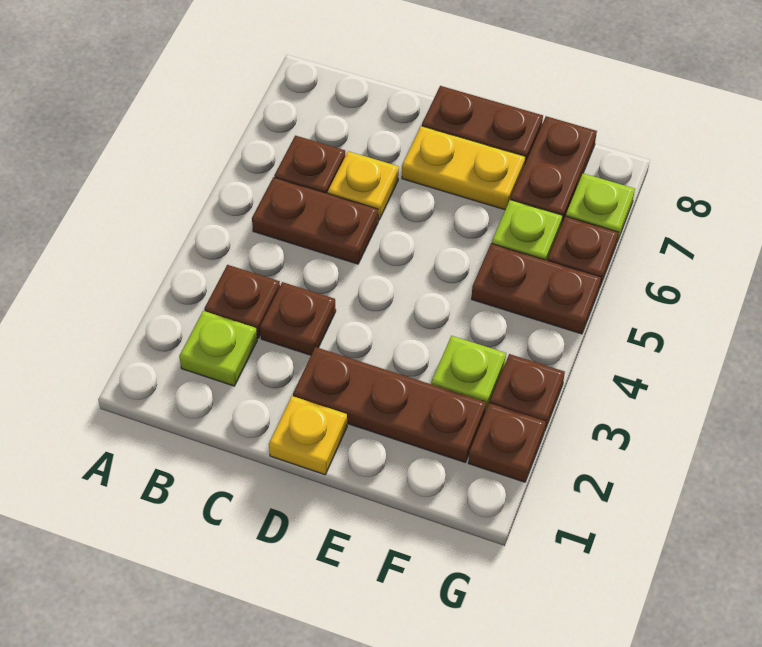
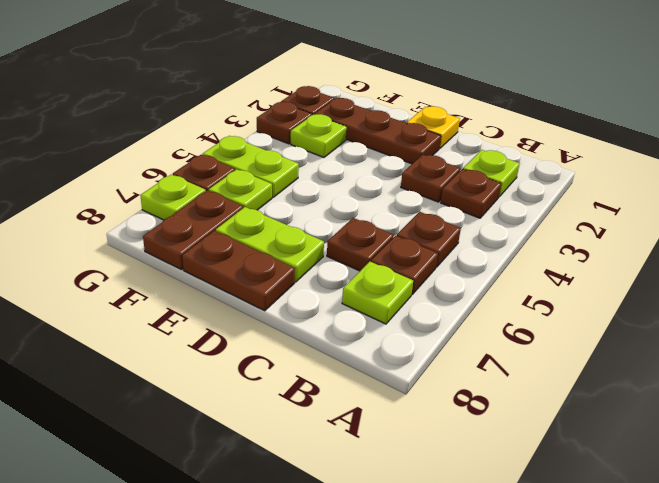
brown 1x2 plate [252,177,378,264] -> brown 1x1 plate [397,212,461,267]
none -> lime 1x1 plate [342,262,413,324]
yellow 1x1 plate [328,151,399,220] -> brown 1x1 plate [327,218,393,271]
yellow 1x2 plate [402,126,525,210] -> lime 1x2 plate [216,207,324,282]
brown 1x2 plate [472,243,601,334] -> lime 1x2 plate [203,136,299,197]

